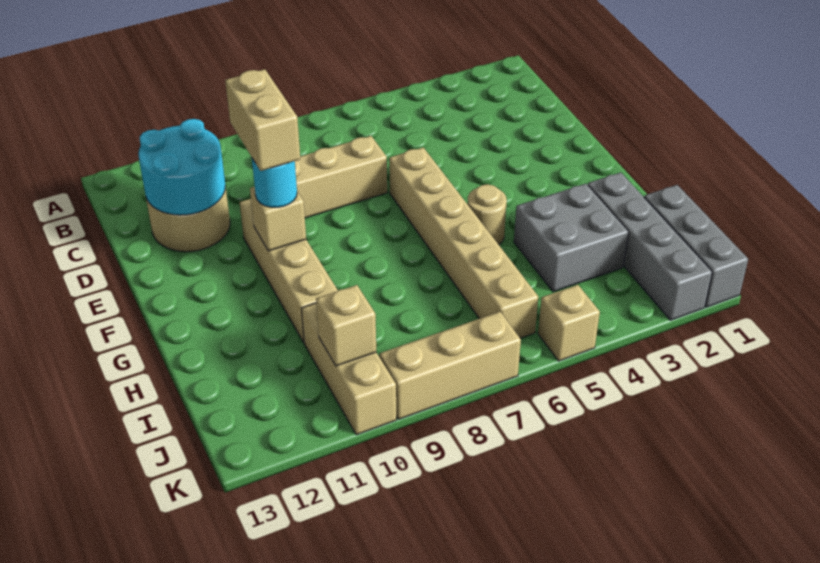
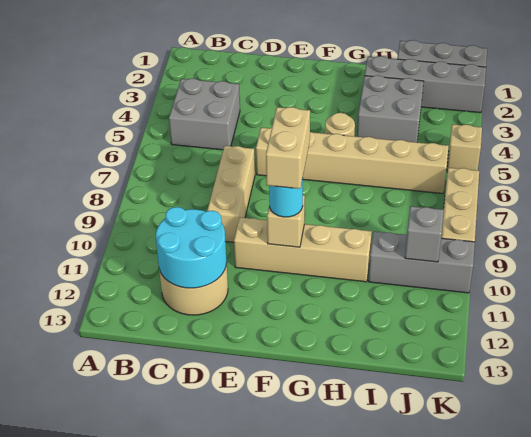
none -> grey 2x2 brick [169,78,240,150]
tan 1x2 brick [225,69,300,171] -> tan 1x2 brick turned to [266,107,310,189]
tan 1x3 brick [302,303,396,435] -> grey 1x3 brick [369,231,475,293]
tan 1x1 brick [316,285,376,366] -> grey 1x1 brick [405,206,444,262]

